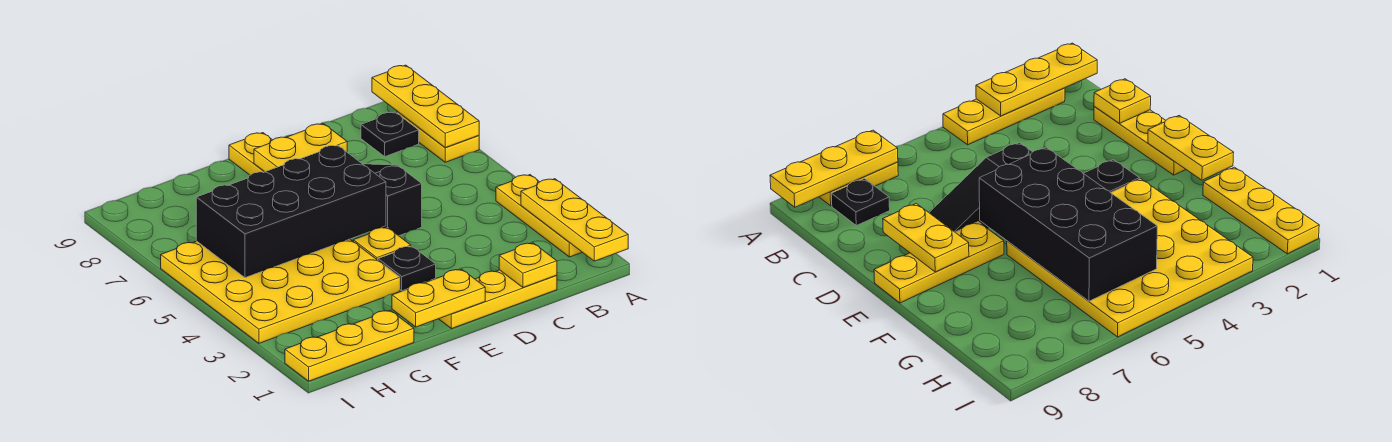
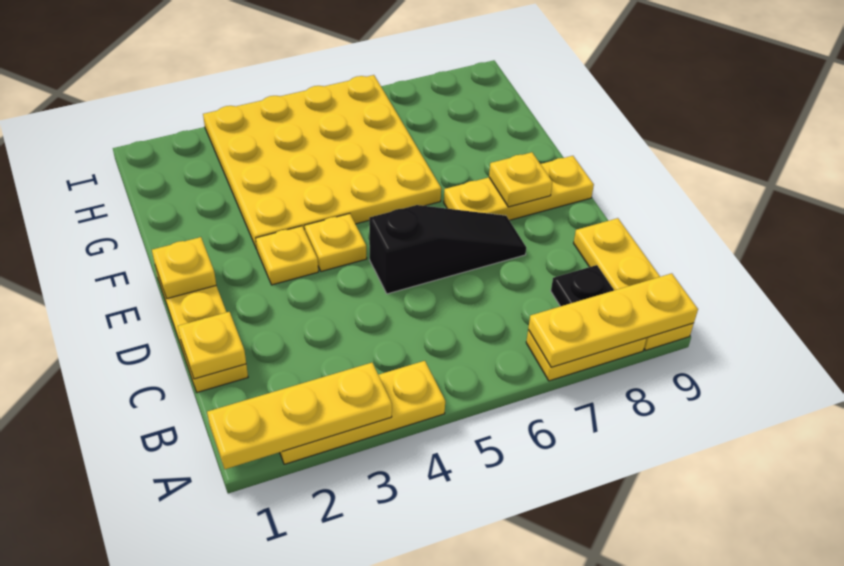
yellow 1x2 plate [254,124,347,172] -> yellow 1x1 plate [489,152,552,207]
yellow 1x2 plate [392,269,485,327] -> yellow 1x1 plate [152,237,216,299]
black 1x1 plate [378,246,436,291] -> yellow 1x1 plate [256,226,318,285]
black 2x4 brick [196,145,386,278] -> none
yellow 1x3 plate [285,310,414,381] -> yellow 1x3 plate moved to [574,218,694,350]

